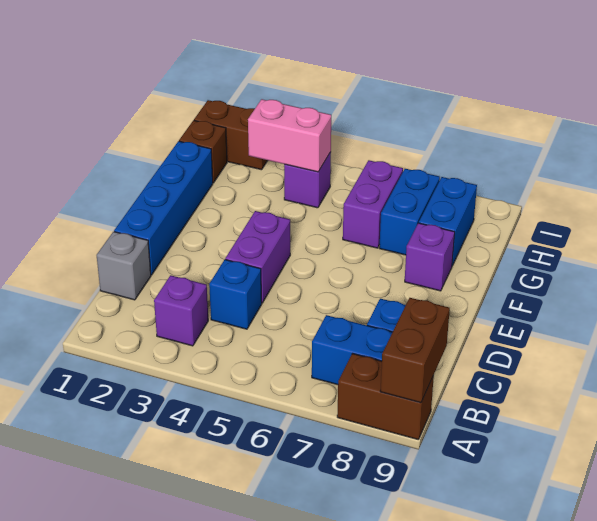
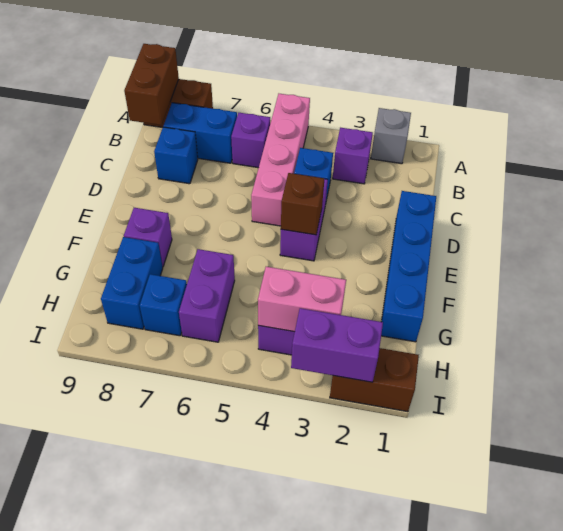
none -> pink 1x4 brick [251,94,310,226]
none -> purple 1x1 brick [231,113,270,168]
grey 1x1 brick [97,232,151,300] -> grey 1x1 brick moved to [371,108,411,164]
blue 1x2 brick [379,169,440,255] -> blue 1x1 brick [140,274,187,336]
brown 1x1 brick [179,120,227,183] -> brown 1x1 brick moved to [281,173,324,235]
none -> purple 1x2 brick [291,308,383,382]

